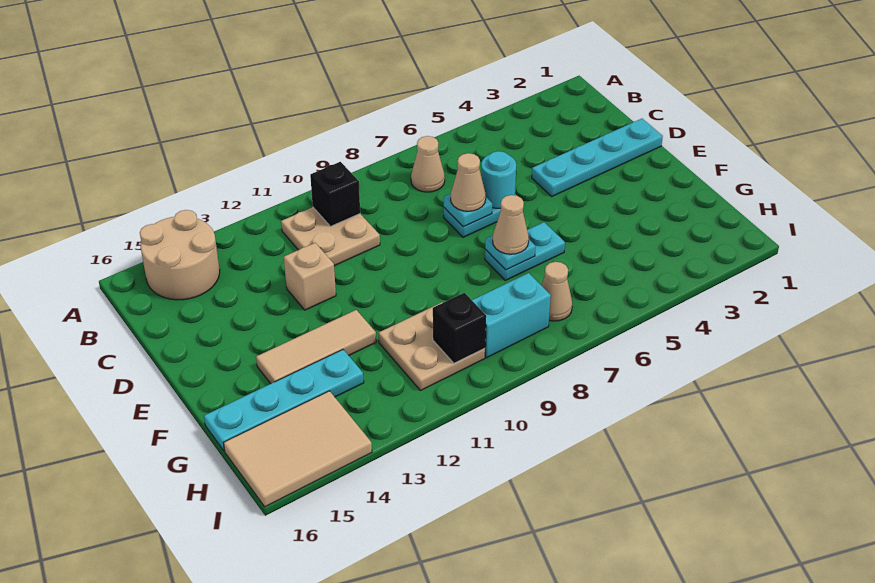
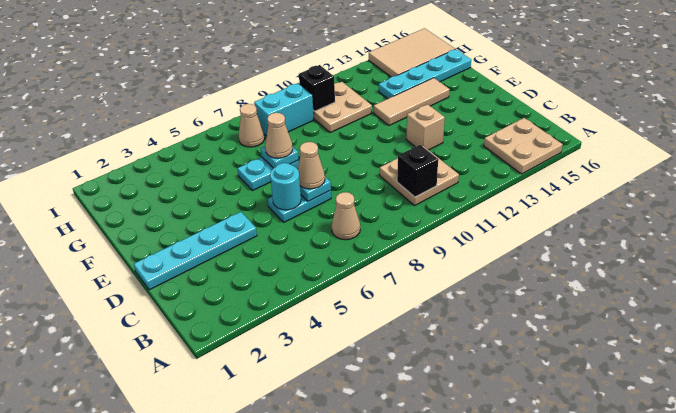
tan 2x2 round brick [140,210,220,300] -> tan 2x2 plate [484,118,563,174]

